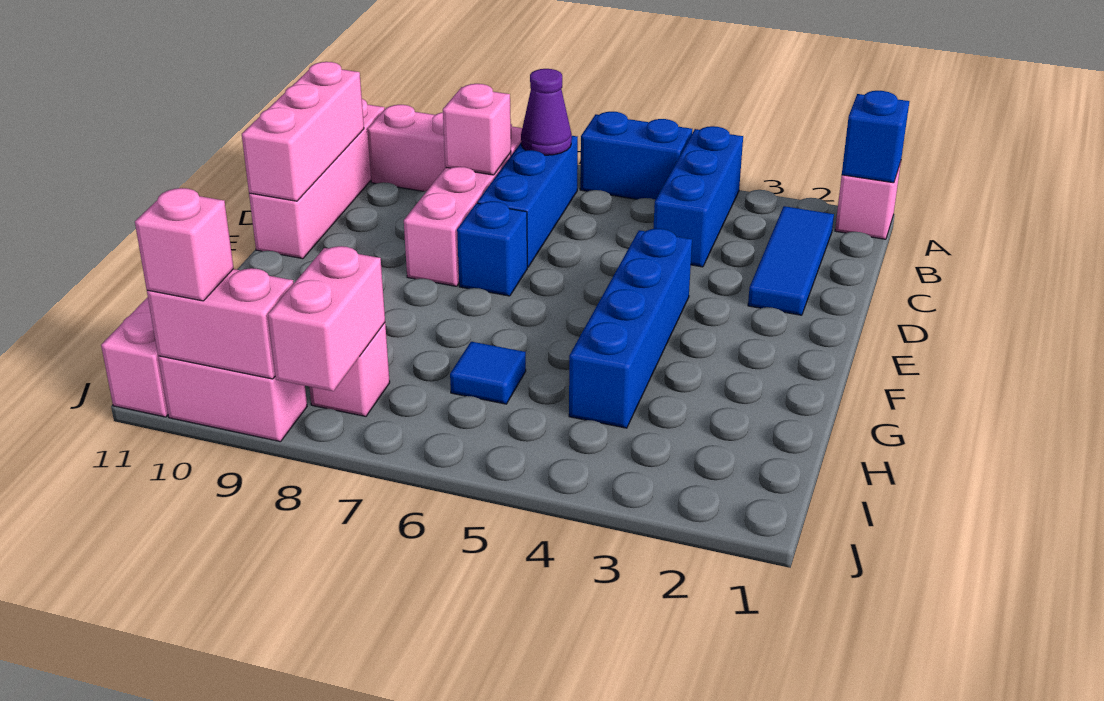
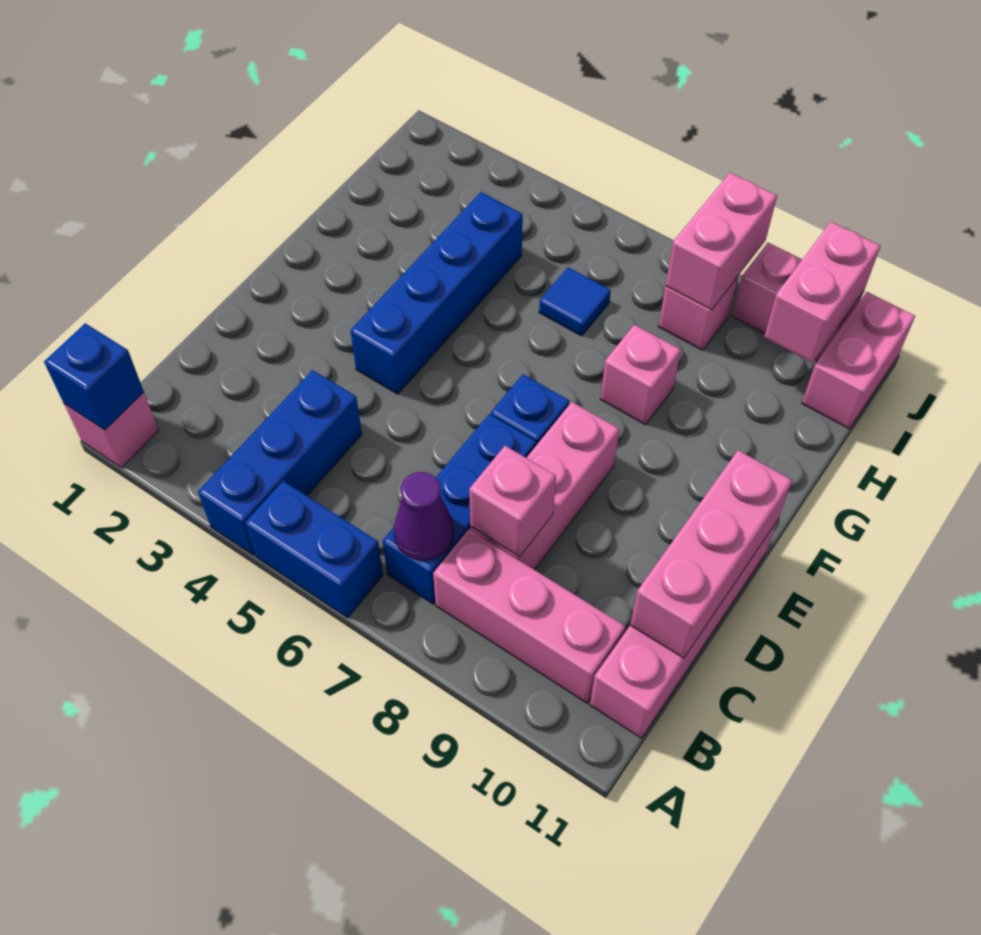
blue 1x3 tile [748,206,834,315] -> none
pink 1x2 brick [147,268,294,379] -> pink 1x2 brick turned to [764,222,880,363]
pink 1x1 brick [135,188,234,301] -> pink 1x1 brick moved to [600,325,681,425]

